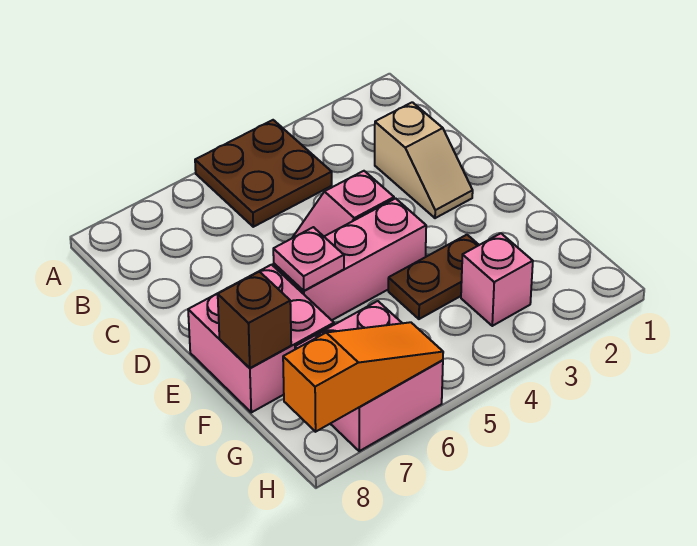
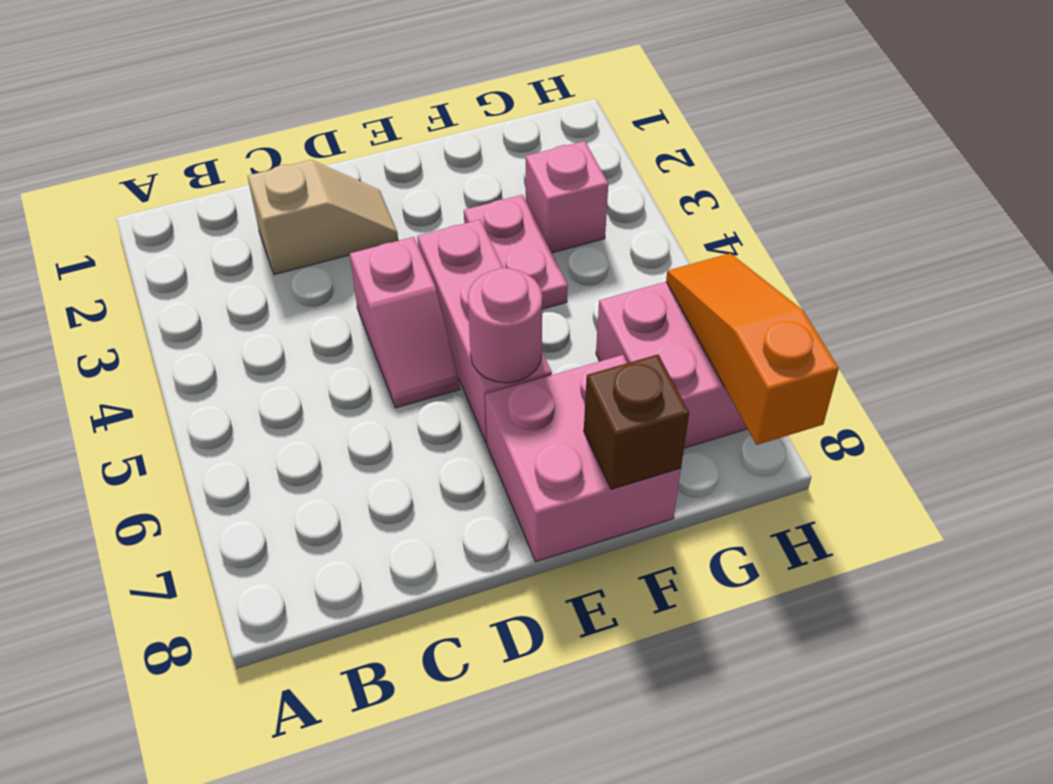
brown 2x2 plate [195,120,332,227] -> none
pink 1x1 plate [273,227,344,291] -> pink 1x1 round brick [468,268,542,383]
brown 1x2 plate [388,235,479,319] -> pink 1x2 plate [464,195,568,309]

